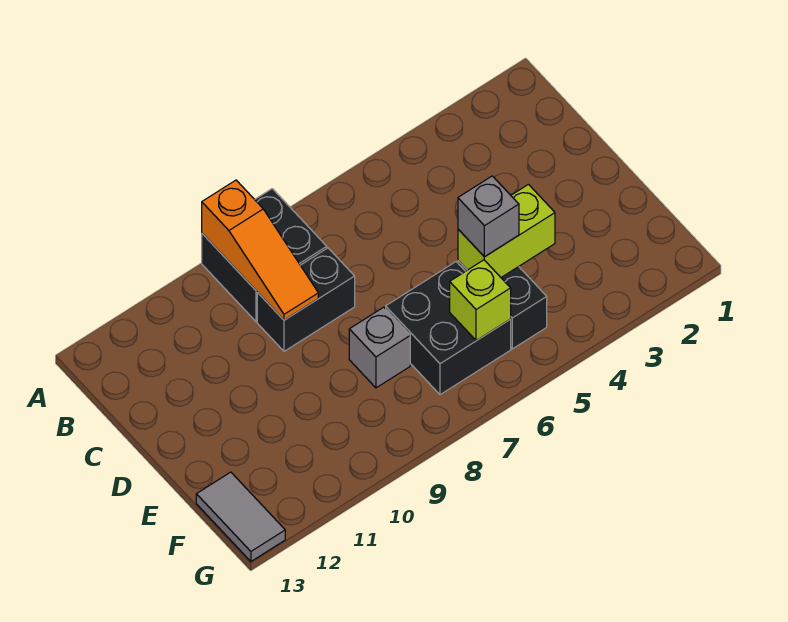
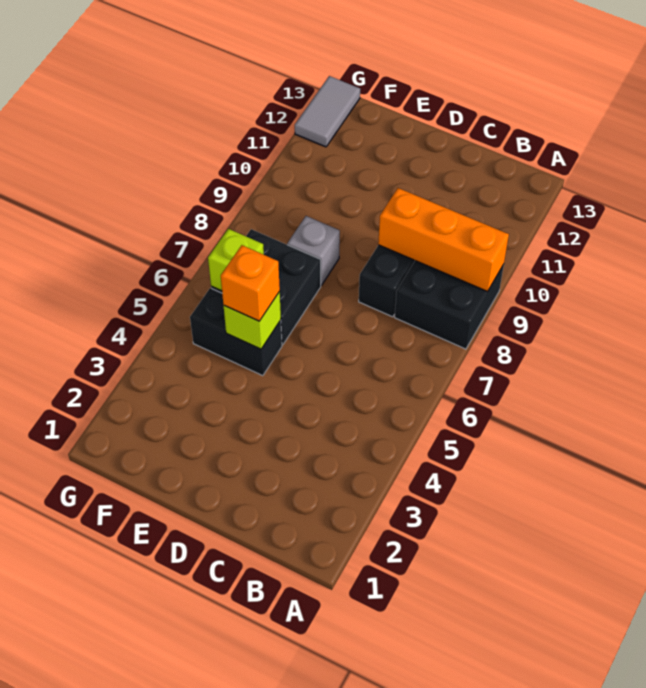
orange 1x3 slope [202,180,318,320] -> orange 1x3 brick [378,188,509,291]
lime 1x2 brick [458,184,555,277] -> lime 1x1 brick [224,292,281,349]
grey 1x1 brick [458,176,519,257] -> orange 1x1 brick [221,245,280,321]
grey 1x2 tile [196,472,285,561] -> grey 1x2 tile turned to [295,76,360,147]

